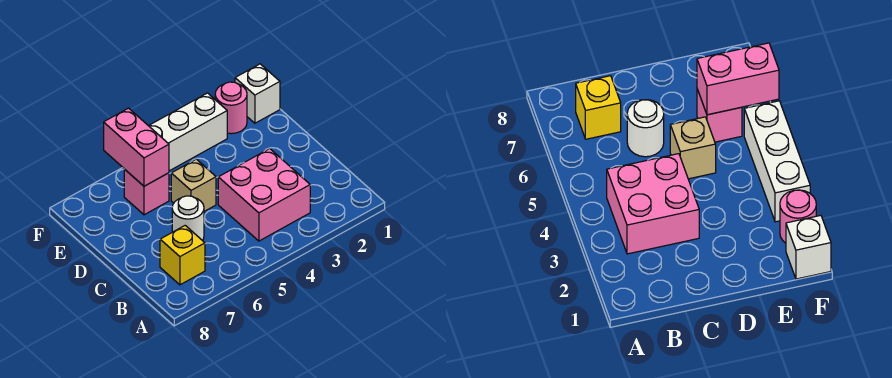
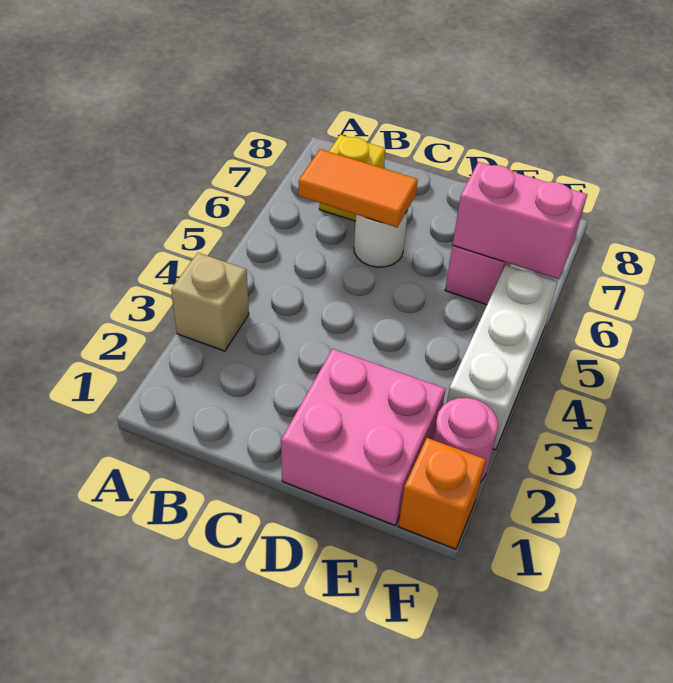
pink 2x2 brick [218,149,310,241] -> pink 2x2 brick moved to [281,349,445,525]
none -> orange 1x2 tile [299,149,418,227]
tan 1x1 brick [171,159,216,211] -> tan 1x1 brick moved to [171,253,249,351]
white 1x1 brick [235,64,280,123] -> orange 1x1 brick [398,438,486,549]

